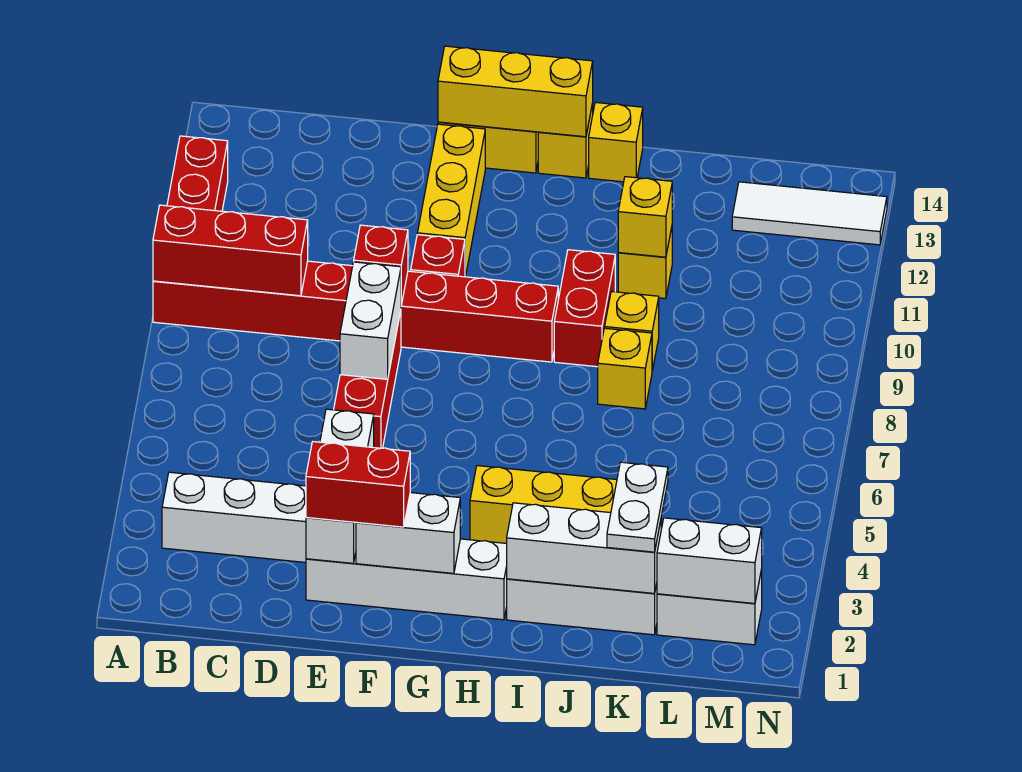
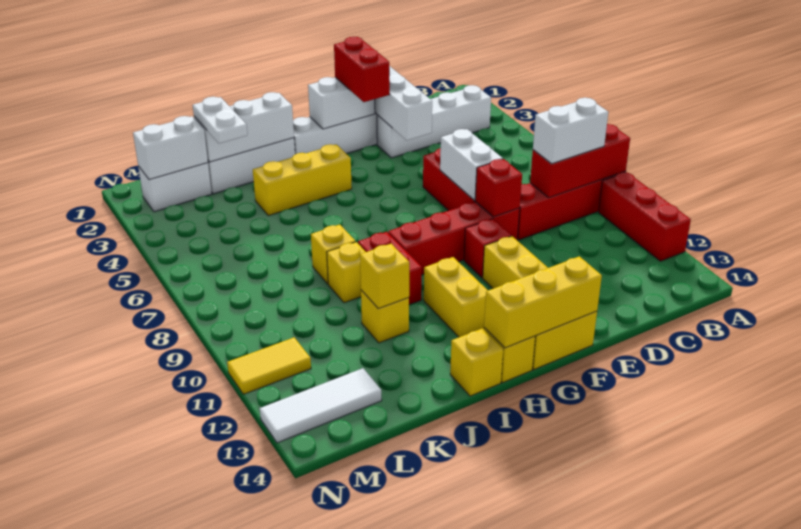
none -> white 1x2 brick [533,98,608,164]
red 1x2 brick [306,442,410,527] -> red 1x2 brick turned to [334,37,390,102]
none -> yellow 1x2 brick [424,257,488,337]
none -> yellow 1x2 tile [227,337,311,394]

